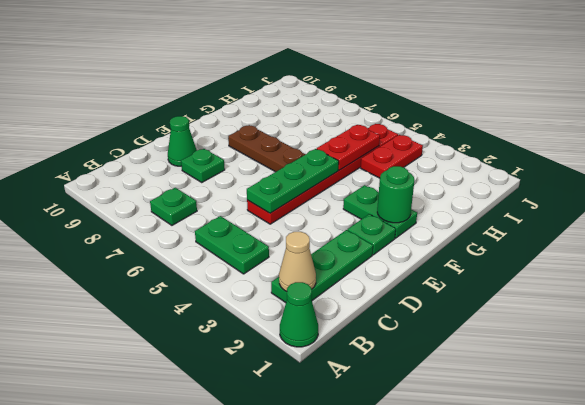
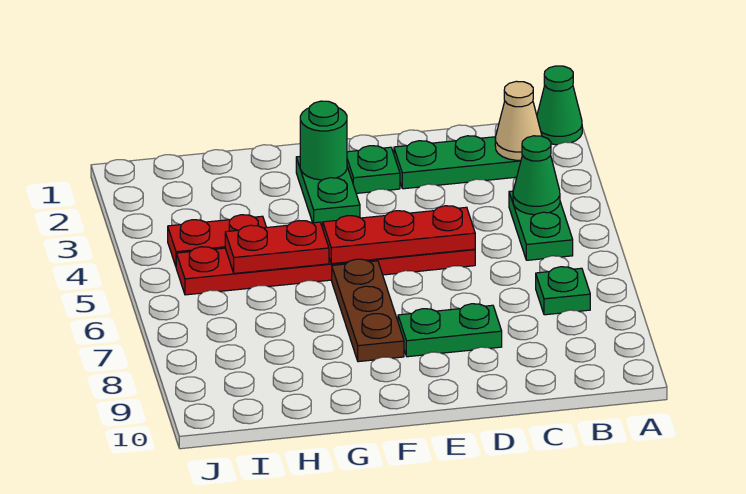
green 1x3 plate [247,149,339,213] -> red 1x3 plate [323,206,475,264]
green 1x1 plate [181,149,225,182] -> green 1x2 plate [398,304,502,357]
green 1x1 cone [168,116,197,166] -> green 1x1 cone moved to [513,136,560,215]

